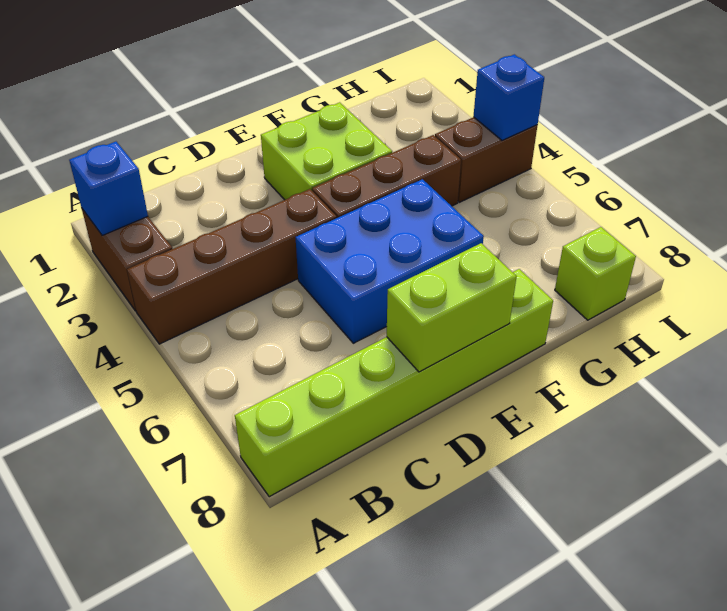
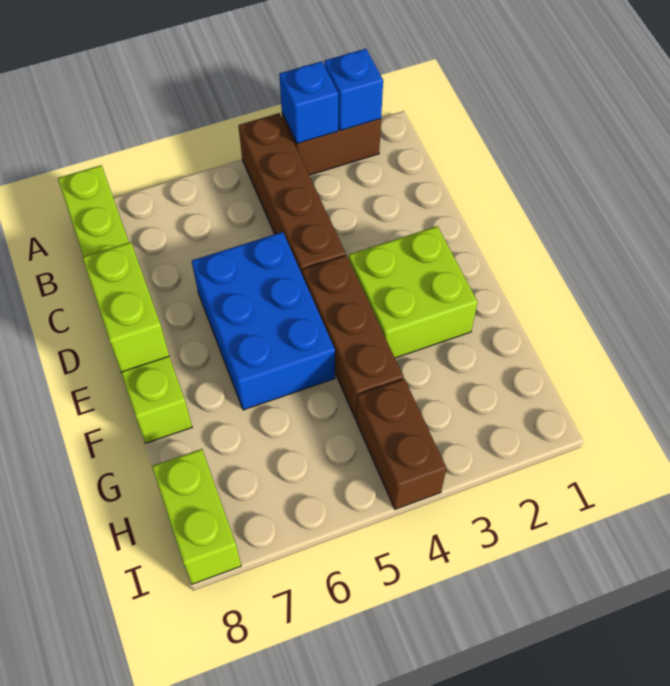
lime 1x1 brick [555,227,636,320] -> lime 1x2 brick [152,449,241,584]
blue 1x1 brick [473,54,544,140] -> blue 1x1 brick moved to [279,61,338,143]

